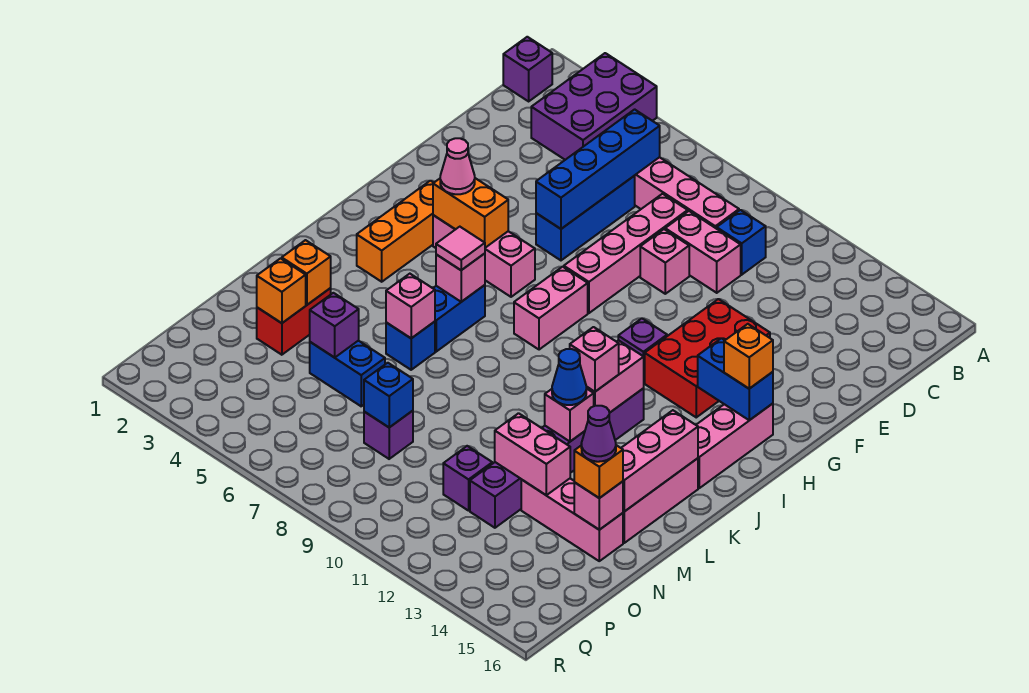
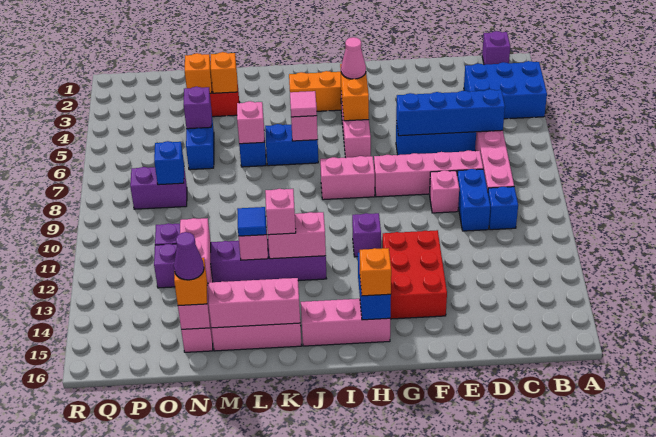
purple 2x3 brick [531,53,657,160] -> blue 2x3 brick [464,61,547,119]
pink 1x2 brick [665,211,741,293] -> blue 1x2 brick [457,169,490,231]
red 2x3 brick [645,299,770,417] -> red 2x3 brick turned to [382,230,447,319]
blue 1x1 cone [552,349,586,405] -> blue 1x1 tile [237,207,266,236]
purple 1x1 brick [364,411,413,459] -> purple 1x2 brick [130,167,187,209]

